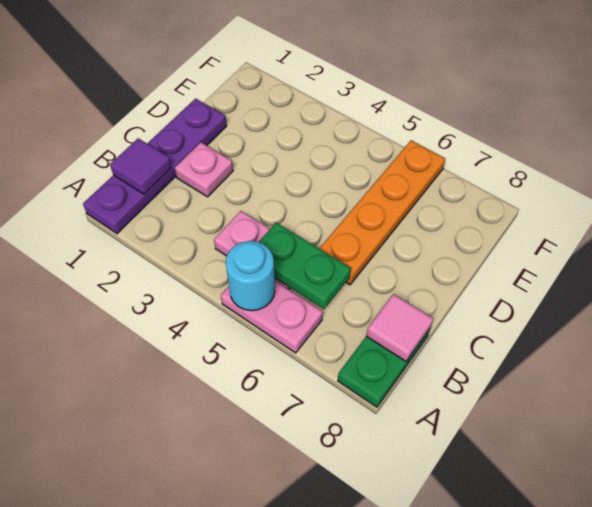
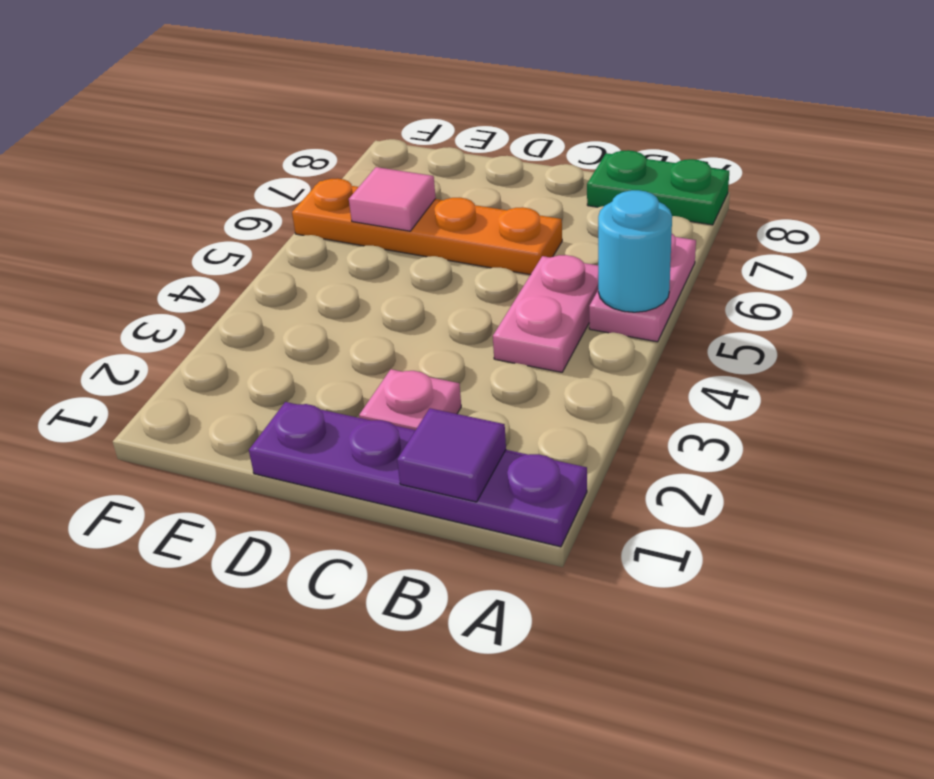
green 1x2 plate [259,223,351,309] -> none
pink 1x1 tile [366,294,433,361] -> pink 1x1 tile moved to [349,167,436,231]

